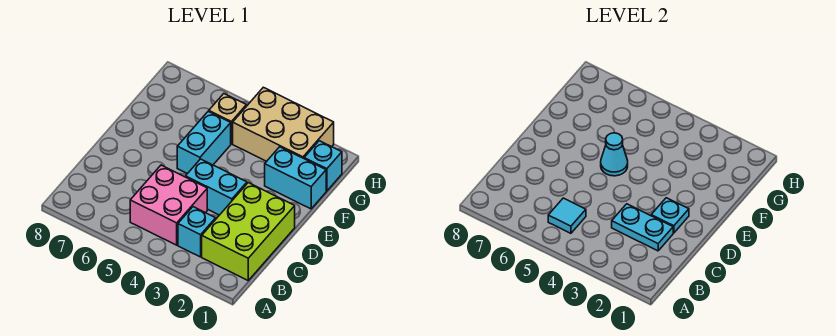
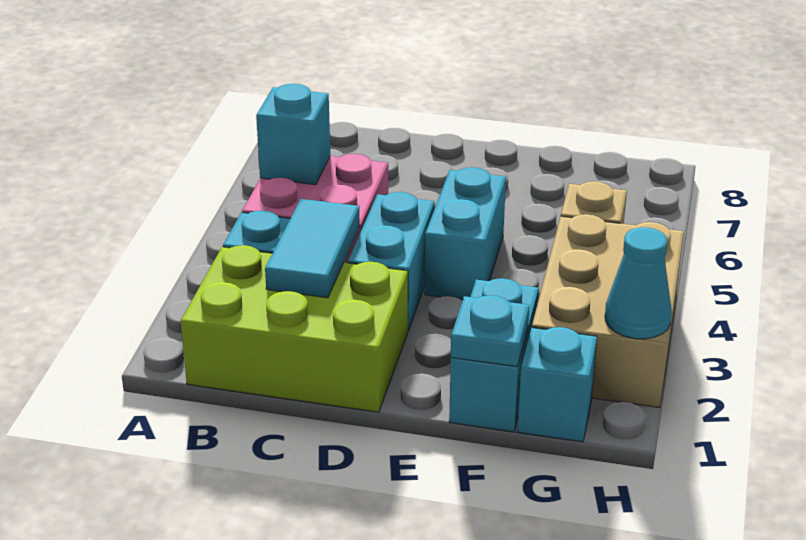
cyan 1x1 tile [548,198,586,233] -> cyan 1x1 brick [256,84,330,185]
cyan 1x2 plate [612,204,673,251] -> cyan 1x2 tile [265,199,360,298]
cyan 1x1 plate [651,198,689,233] -> cyan 1x1 plate moved to [451,295,529,367]
cyan 1x2 brick [177,111,231,174] -> cyan 1x2 brick turned to [425,167,506,300]
cyan 1x1 cone [601,133,628,176] -> cyan 1x1 cone moved to [605,227,672,339]

